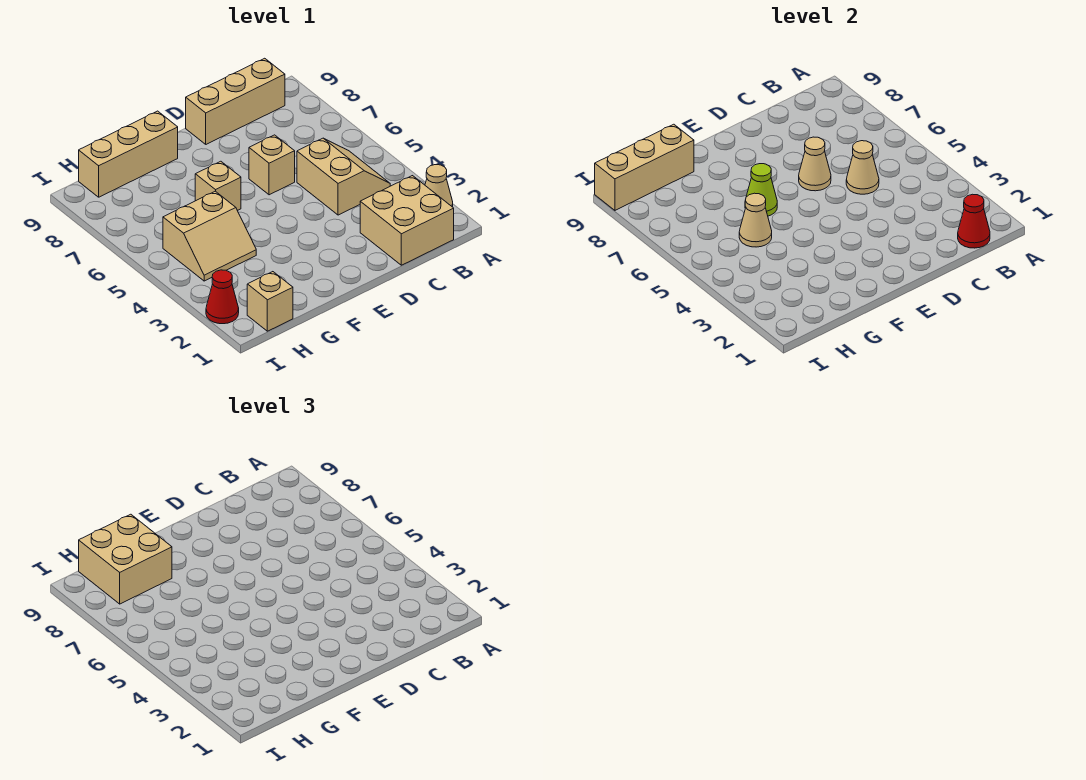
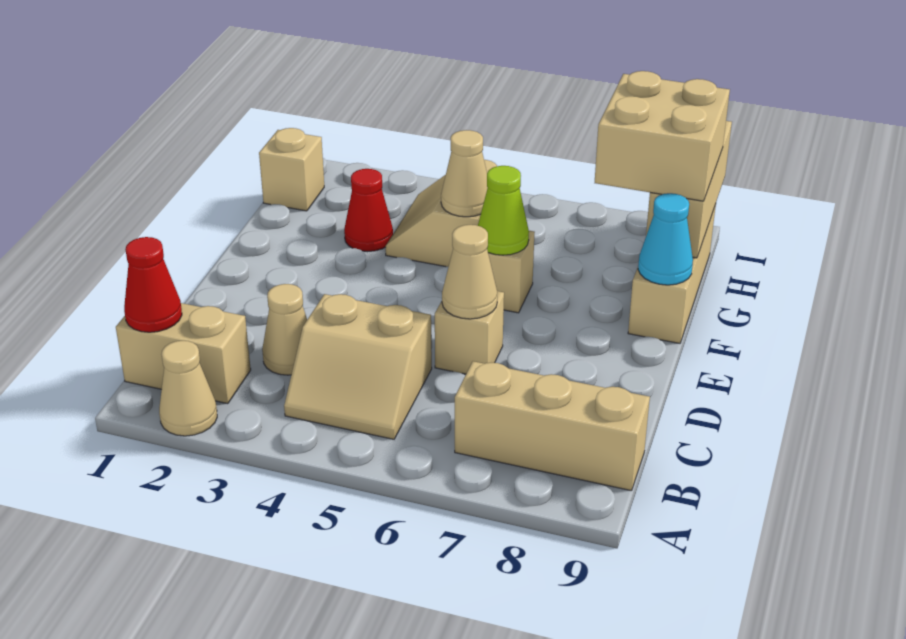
tan 2x2 brick [360,176,454,265] -> tan 1x2 brick [116,303,251,404]
tan 1x3 brick [186,58,285,144] -> tan 1x3 brick turned to [455,361,650,491]
tan 1x1 cone [846,141,879,194] -> tan 1x1 cone moved to [262,284,307,375]
none -> cyan 1x1 cone [638,193,693,285]
red 1x1 cone [206,270,239,324] -> red 1x1 cone moved to [344,169,393,251]

